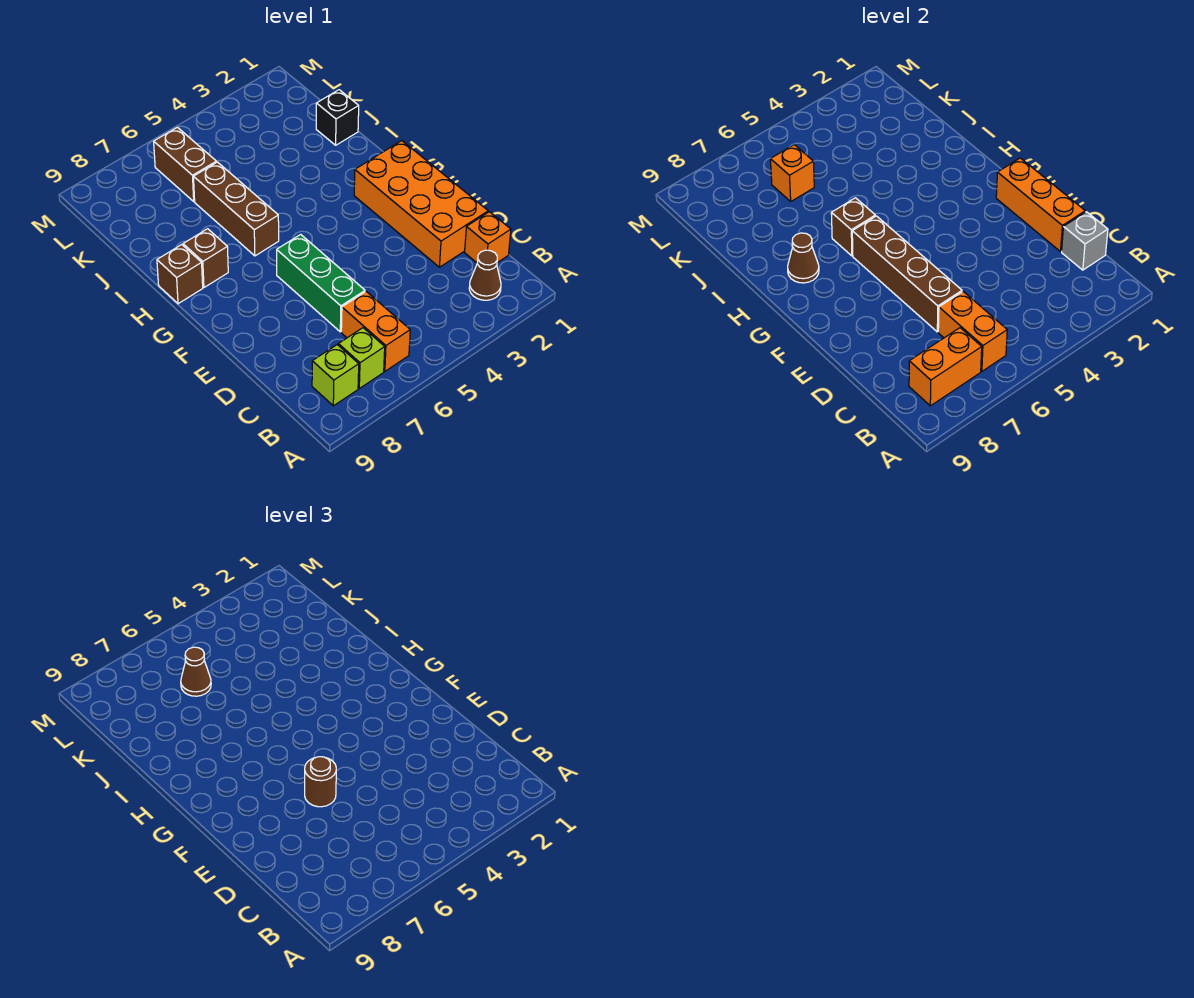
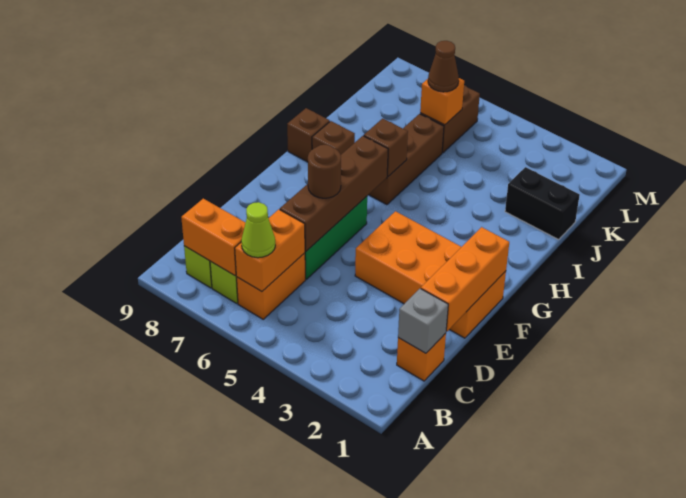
brown 1x1 cone [469,250,501,300] -> none
none -> lime 1x1 cone [241,202,275,258]
orange 2x4 brick [354,141,488,267] -> orange 2x4 brick turned to [355,211,506,338]
brown 1x1 cone [788,233,819,283] -> none
black 1x1 brick [316,90,359,145] -> black 1x2 brick [505,167,580,239]

